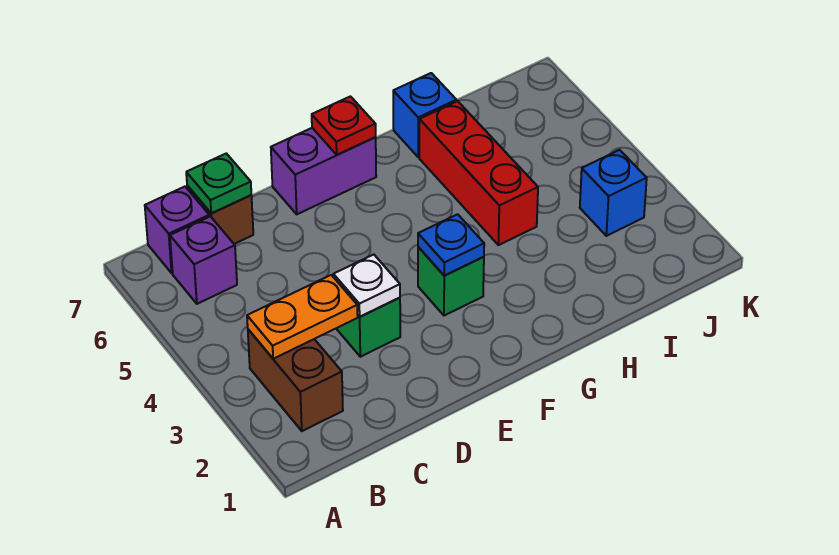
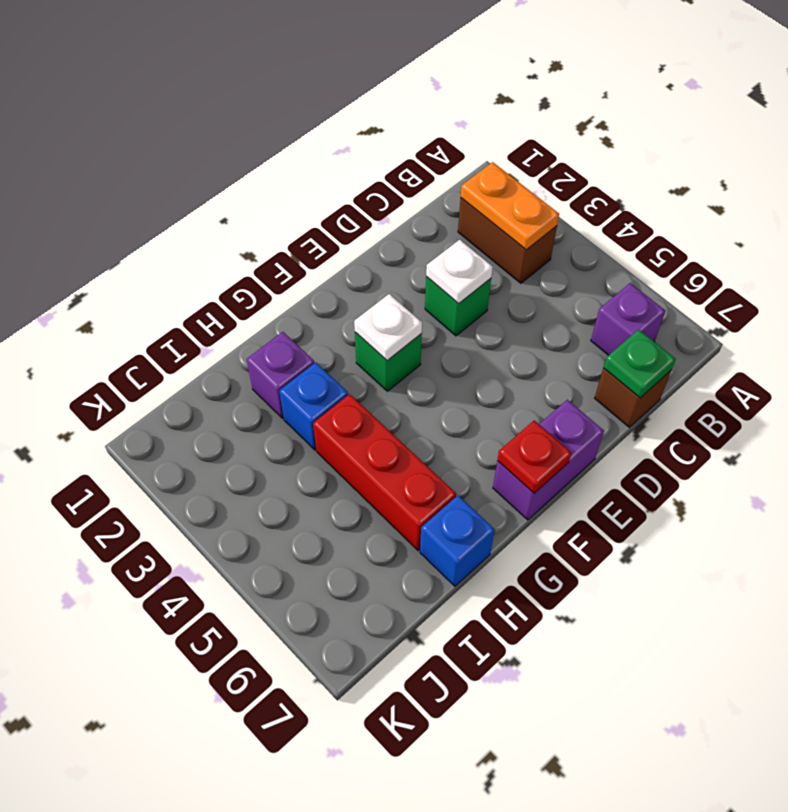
orange 1x2 plate [247,275,358,359] -> orange 1x2 plate turned to [461,162,559,250]
purple 1x1 brick [145,187,209,273] -> purple 1x1 brick moved to [246,332,314,418]
blue 1x1 plate [418,214,484,275] -> white 1x1 plate [354,294,422,361]
blue 1x1 brick [580,150,647,236] -> blue 1x1 brick moved to [279,362,348,450]

